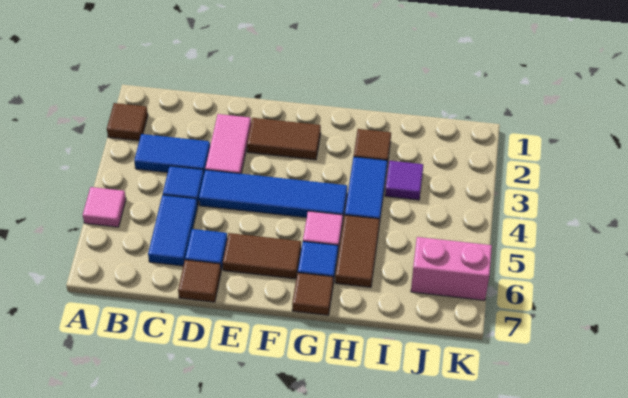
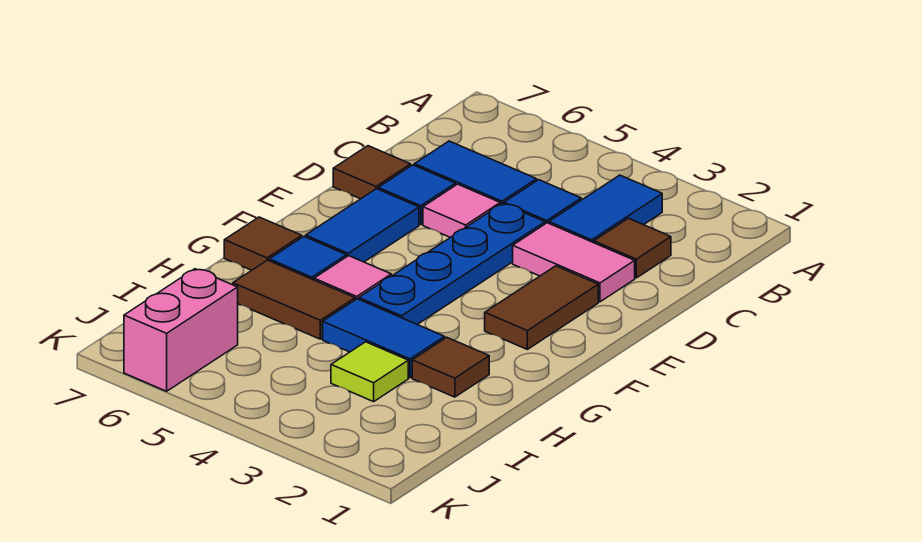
brown 1x1 tile [107,103,148,141] -> brown 1x1 tile moved to [594,218,671,278]
pink 1x1 tile [83,187,126,227] -> pink 1x1 tile moved to [423,184,500,237]
blue 1x4 tile [199,170,347,218] -> blue 1x4 plate [359,204,545,325]
brown 1x2 tile [223,233,301,279] -> blue 1x2 tile [306,189,419,262]
purple 1x1 tile [385,161,423,200] -> lime 1x1 tile [331,342,408,402]

